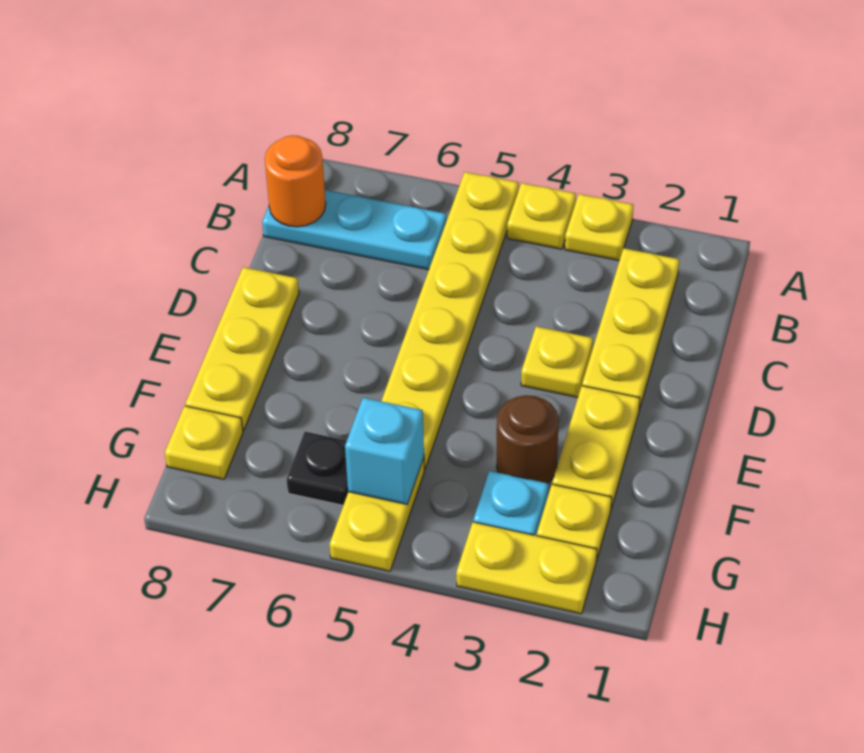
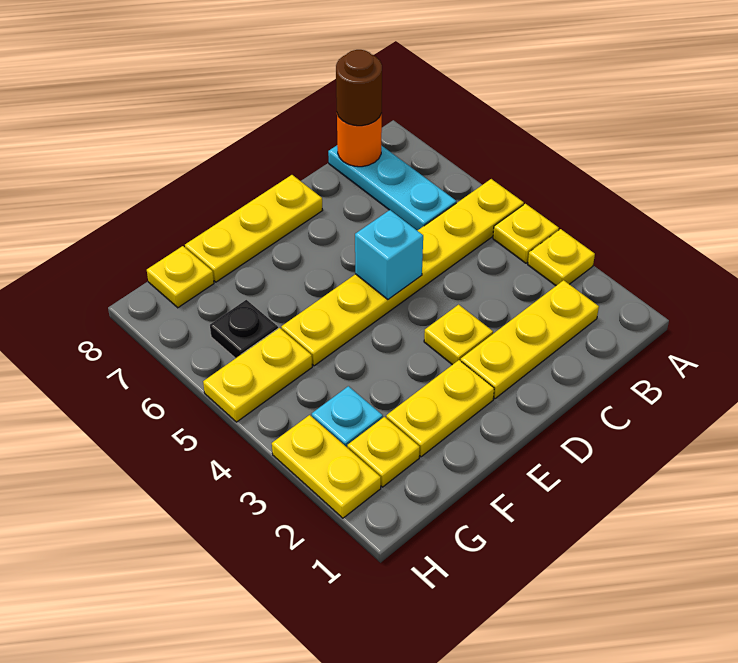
brown 1x1 round brick [497,395,559,483] -> brown 1x1 round brick moved to [336,50,382,126]
cyan 1x1 brick [345,398,424,505] -> cyan 1x1 brick moved to [355,210,423,300]

